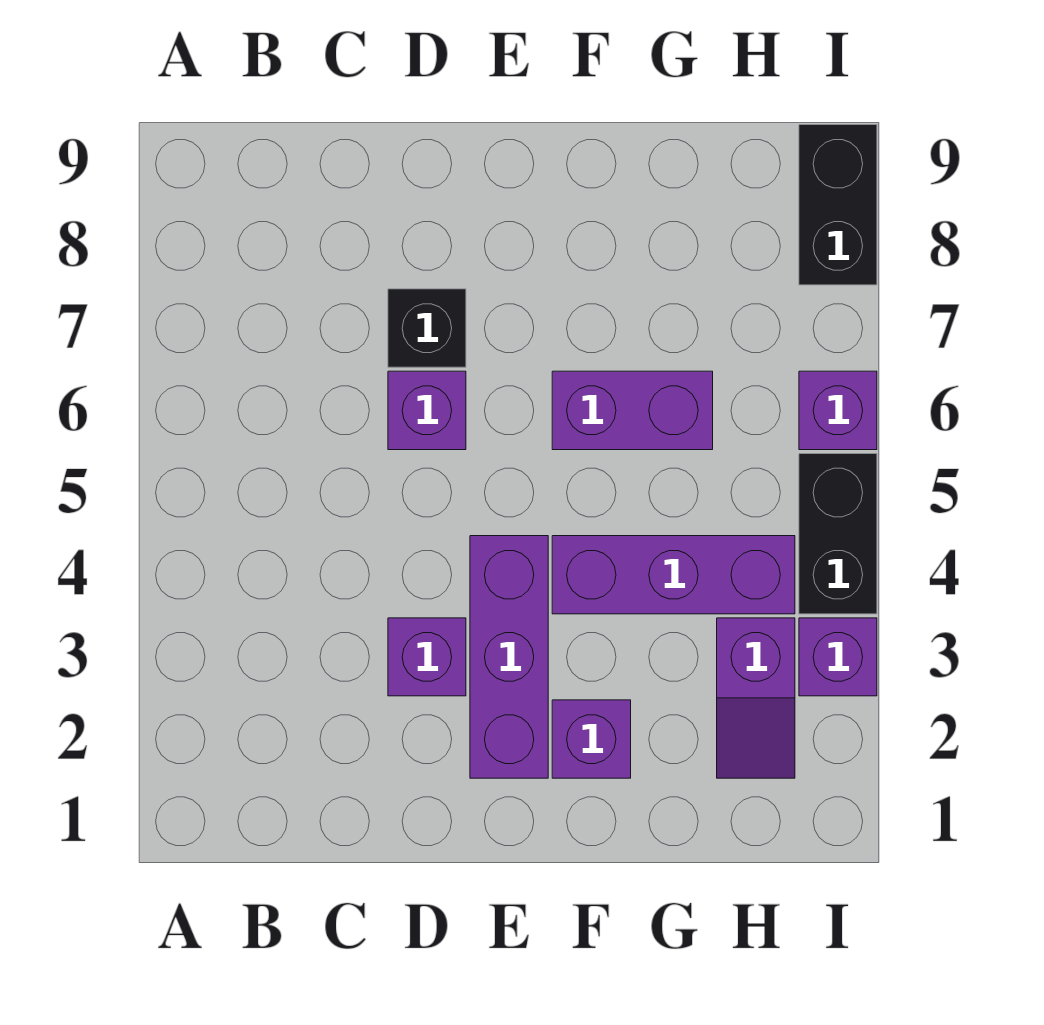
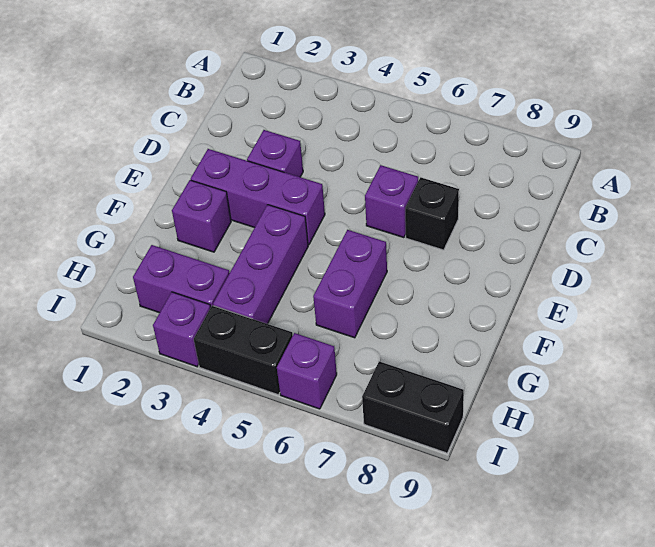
purple 1x2 slope [717,618,795,778] -> purple 1x2 brick [133,245,230,313]

